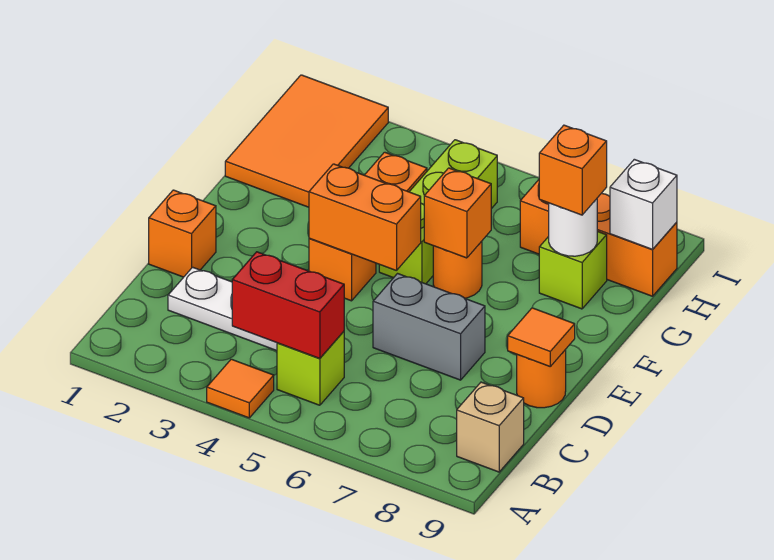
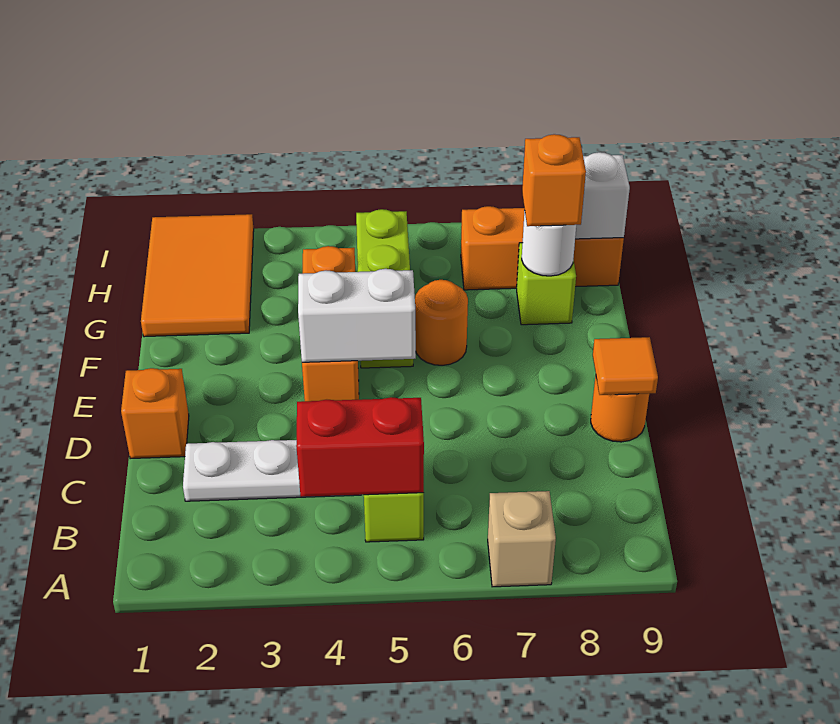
orange 1x1 tile [207,359,274,418] -> none
tan 1x1 brick [457,382,524,472] -> tan 1x1 brick moved to [488,491,556,587]
grey 1x2 brick [373,274,485,380] -> none
orange 1x2 brick [309,164,421,271] -> white 1x2 brick [298,269,416,362]
orange 1x1 brick [424,168,491,258] -> none

